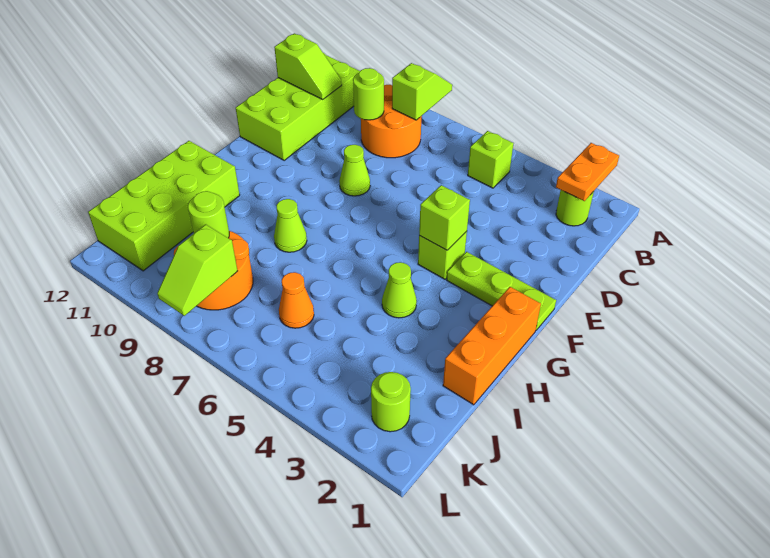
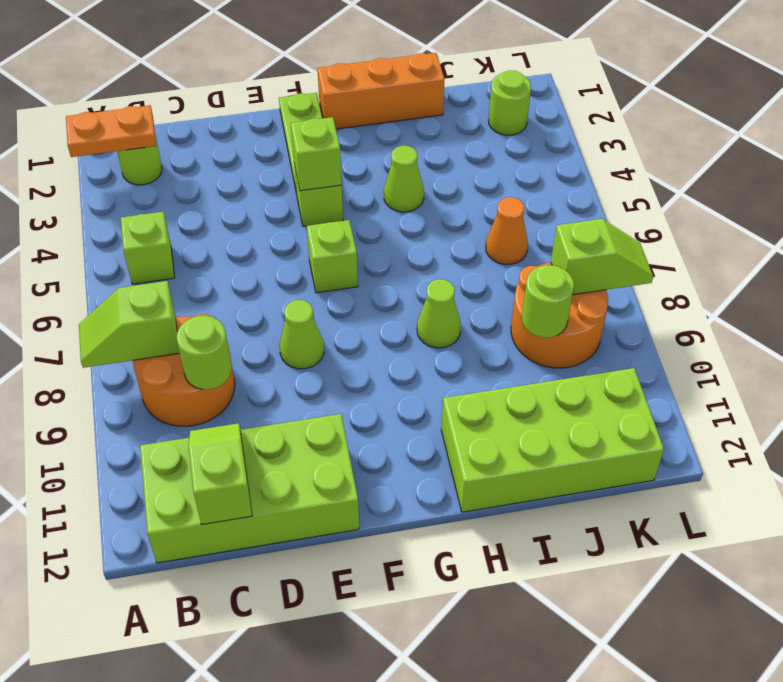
none -> lime 1x1 brick [307,220,358,293]

